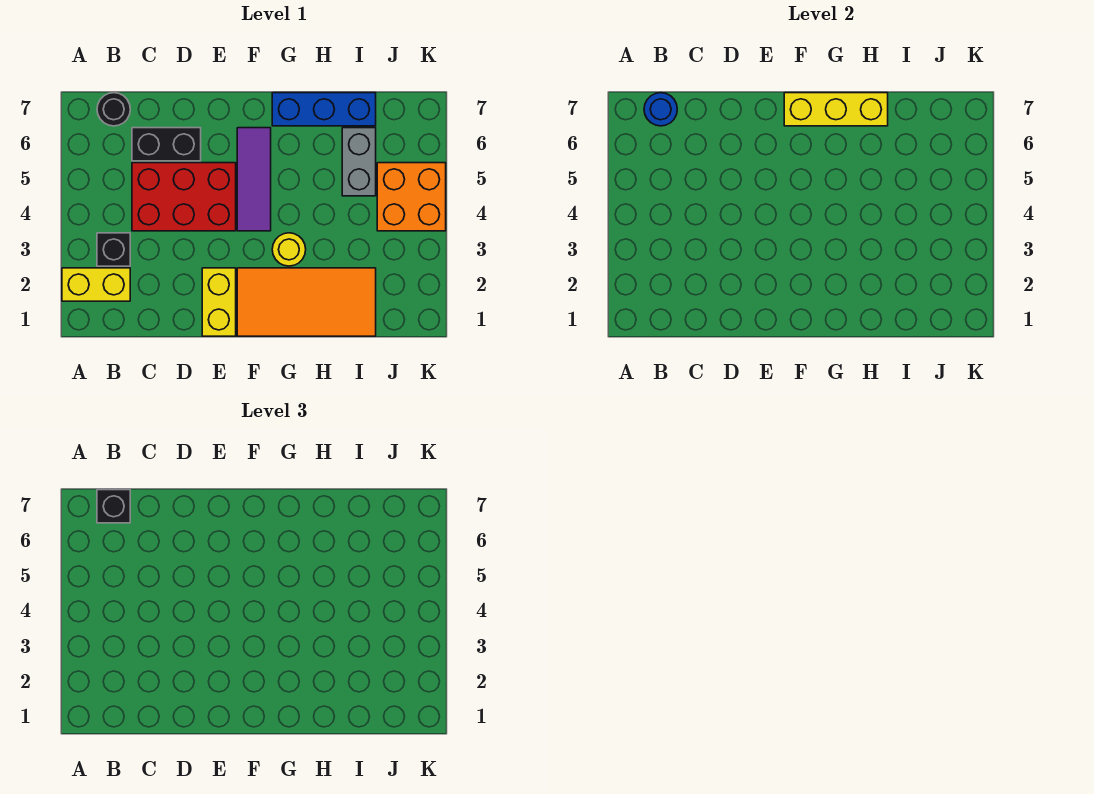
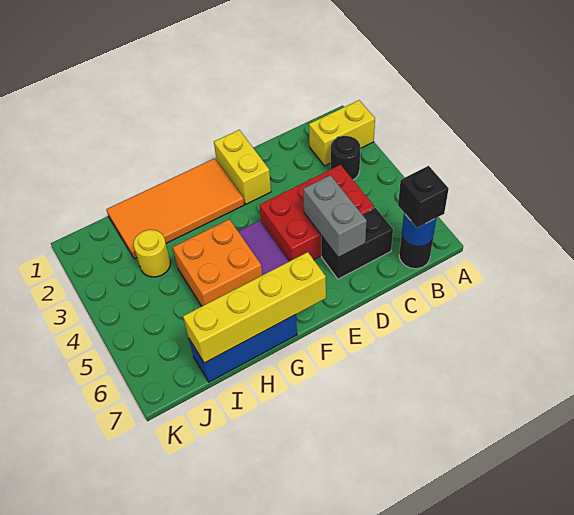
black 1x1 brick [97,233,130,266] -> black 1x1 round brick [331,136,360,180]
yellow 1x3 brick [784,93,888,126] -> yellow 1x4 brick [183,252,326,363]
yellow 1x1 round brick [272,233,306,266] -> yellow 1x1 round brick moved to [134,230,170,277]
grey 1x2 brick [342,128,376,196] -> grey 1x2 brick moved to [303,175,367,258]
orange 2x2 brick [377,163,446,231] -> orange 2x2 brick moved to [173,219,262,306]

